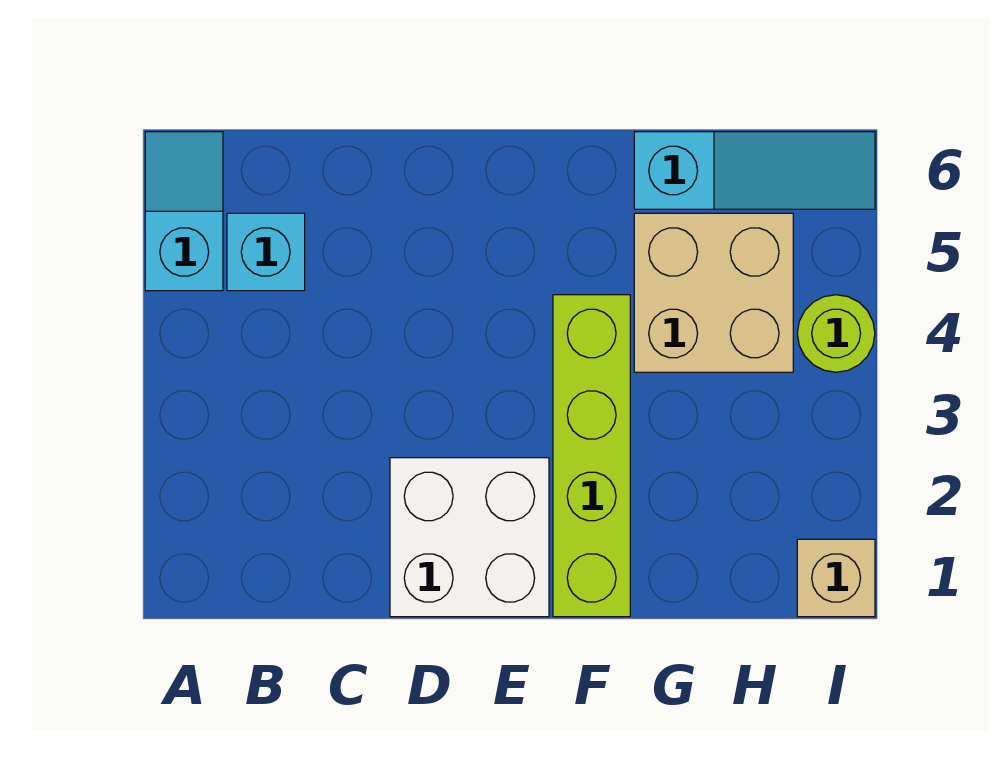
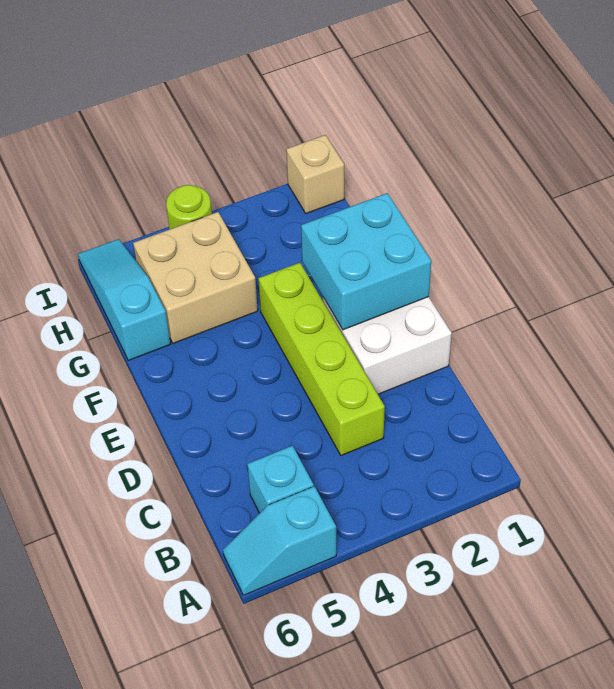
none -> cyan 2x2 brick [301,193,431,330]
lime 1x4 brick [553,295,630,617] -> lime 1x4 brick turned to [258,263,385,456]

